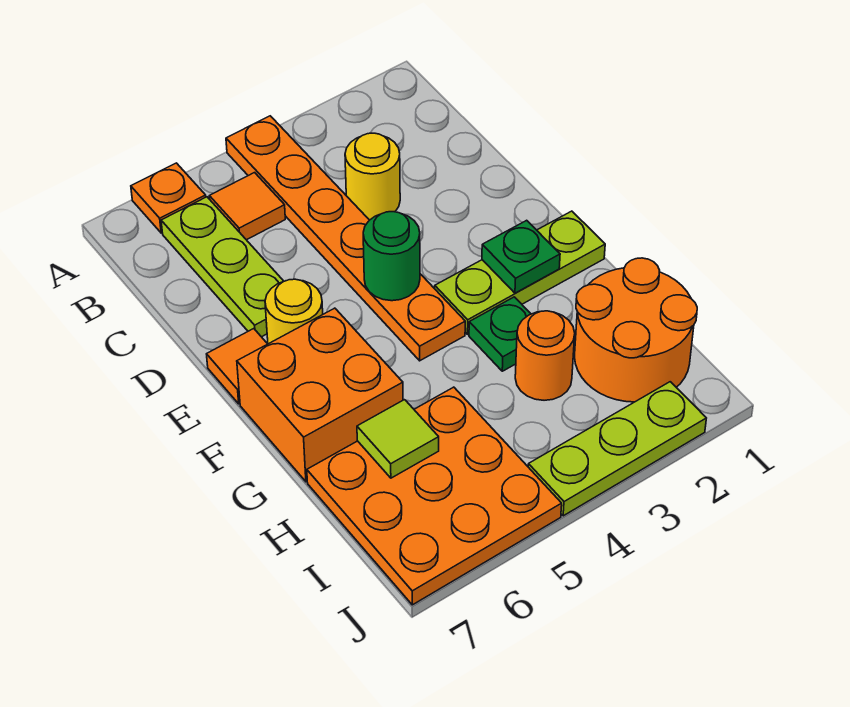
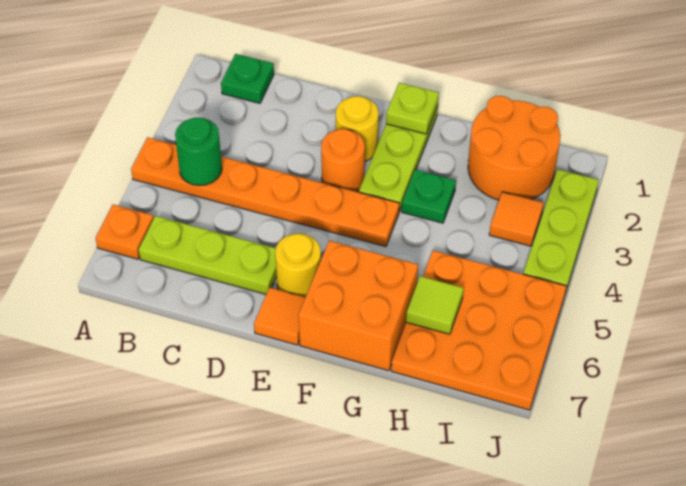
orange 1x1 tile [209,173,285,240] -> orange 1x1 tile moved to [489,192,544,246]
yellow 1x1 round brick [345,133,400,220] -> yellow 1x1 round brick moved to [336,96,379,161]
green 1x1 round brick [363,212,420,301] -> green 1x1 round brick moved to [175,118,222,186]
none -> lime 1x1 plate [386,83,439,134]
green 1x1 plate [482,220,560,293] -> green 1x1 plate moved to [221,54,274,103]
orange 1x1 round brick [515,311,575,400] -> orange 1x1 round brick moved to [321,129,365,192]

